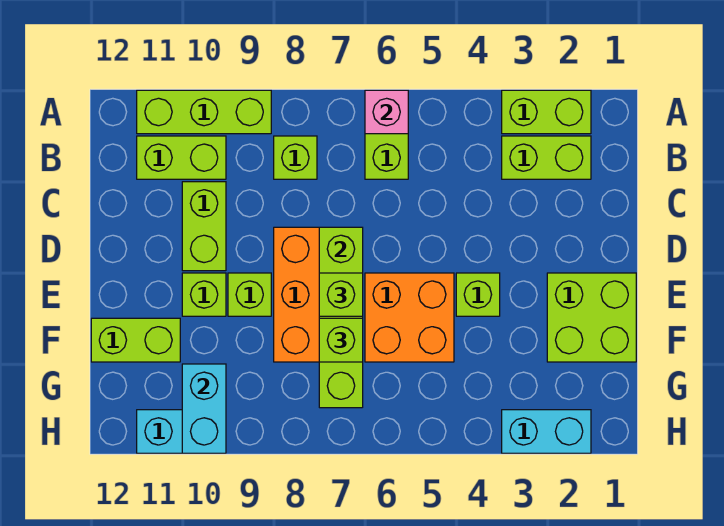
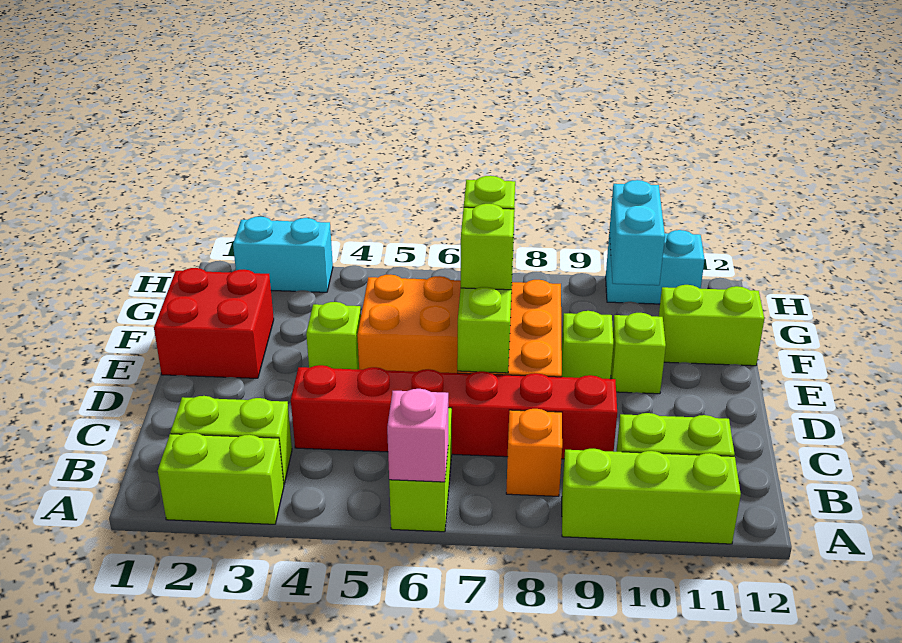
lime 1x1 brick [274,136,317,179] -> orange 1x1 brick [506,409,562,496]
none -> red 1x6 brick [291,365,617,459]
lime 1x2 brick [182,182,226,271] -> none
lime 2x2 brick [547,273,636,362] -> red 2x2 brick [154,268,274,378]

